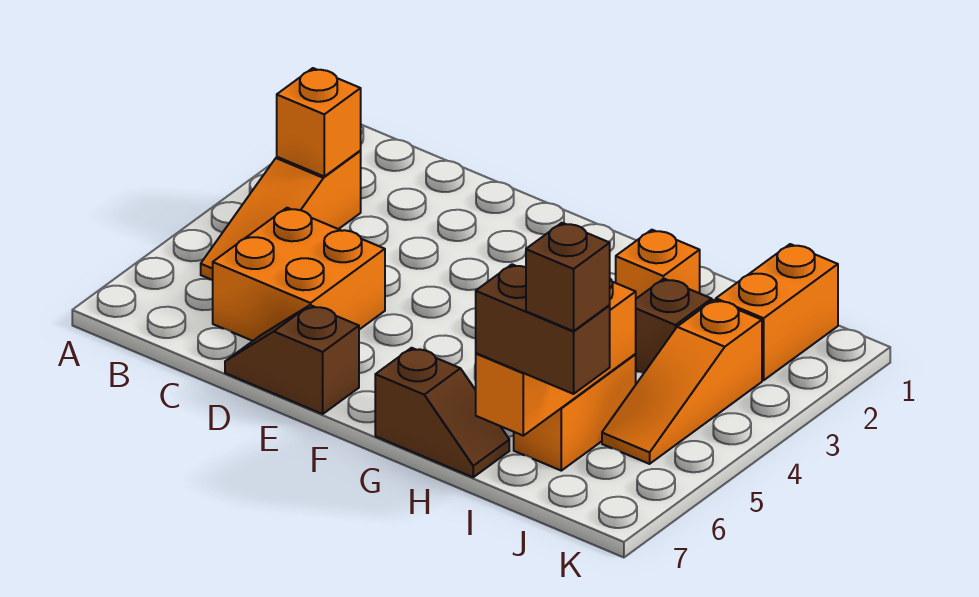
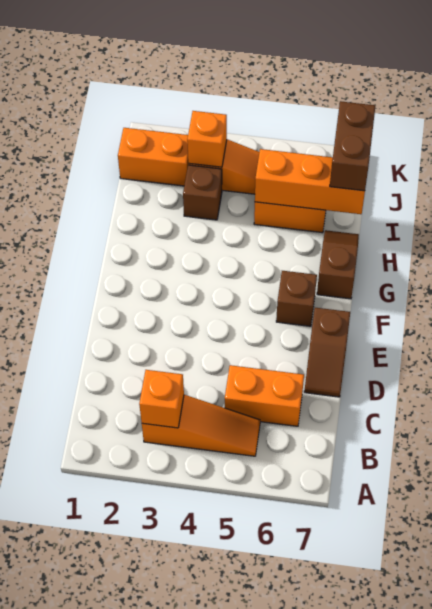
orange 2x2 brick [213,208,385,341] -> orange 1x2 brick [225,365,304,426]
orange 1x1 brick [616,230,700,299] -> orange 1x1 brick moved to [187,111,227,167]
brown 1x1 brick [526,223,610,331] -> brown 1x1 brick moved to [276,271,317,326]

